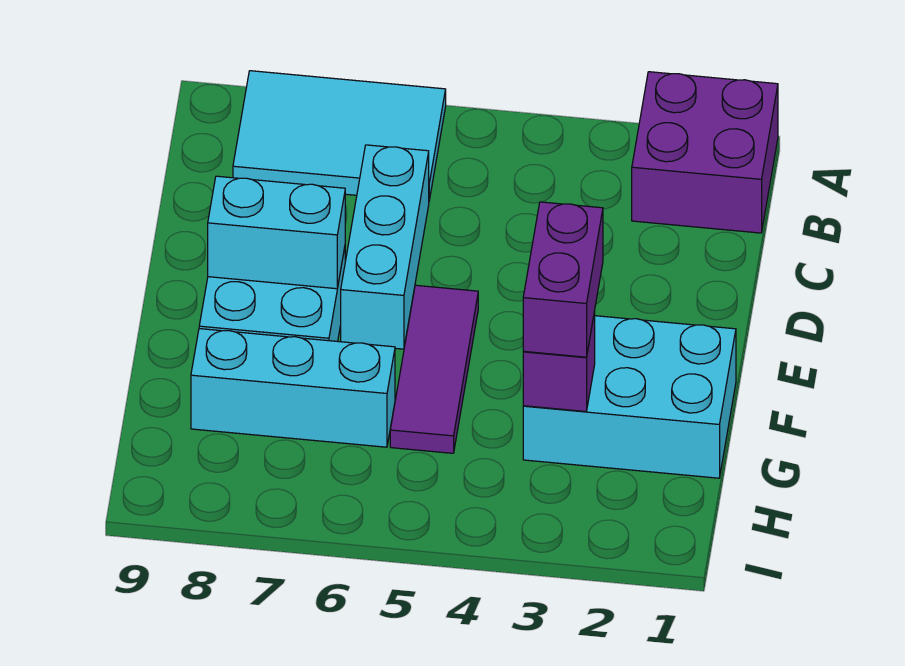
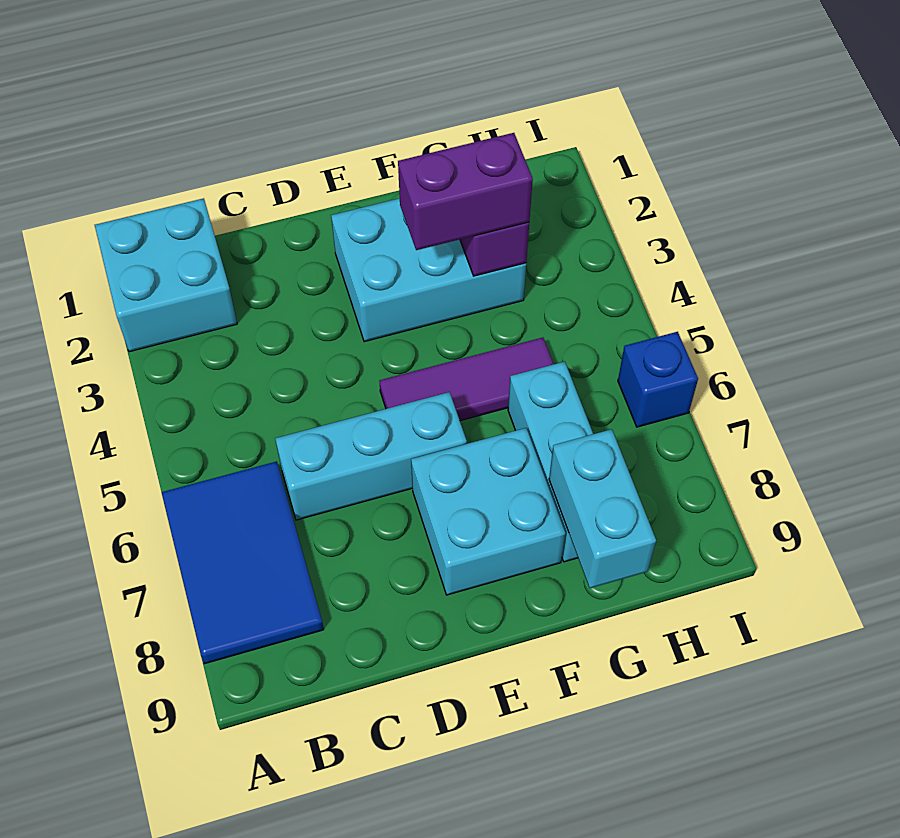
purple 2x2 brick [632,72,778,233] -> cyan 2x2 brick [95,198,237,352]
cyan 2x3 tile [233,71,446,200] -> blue 2x3 tile [162,461,324,664]
cyan 1x2 brick [208,176,345,289] -> cyan 1x2 brick moved to [549,429,656,588]
cyan 2x3 brick [523,316,736,478] -> cyan 2x3 brick turned to [331,198,526,342]
none -> blue 1x1 brick [618,332,698,427]

